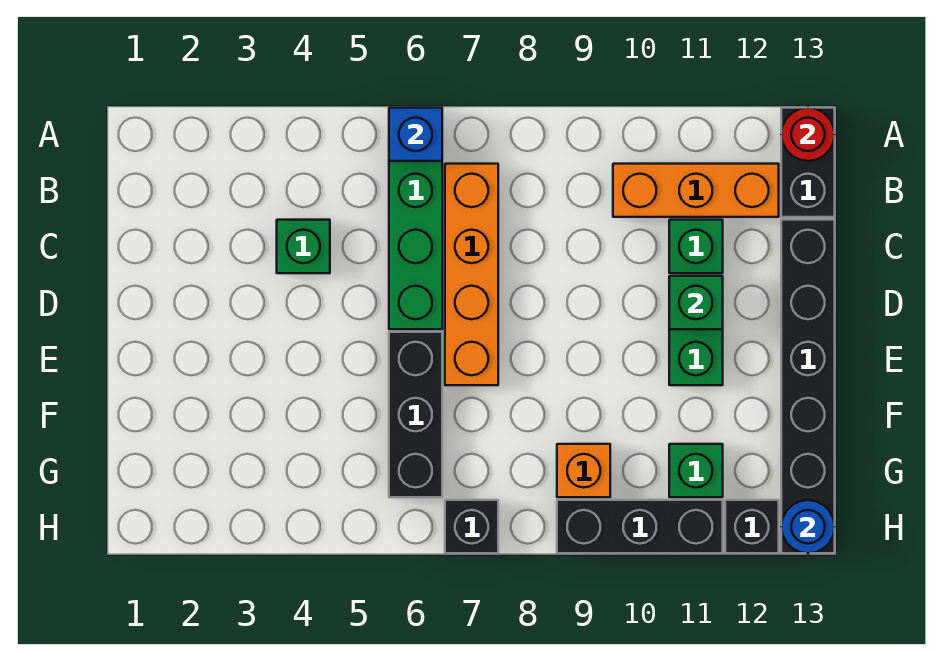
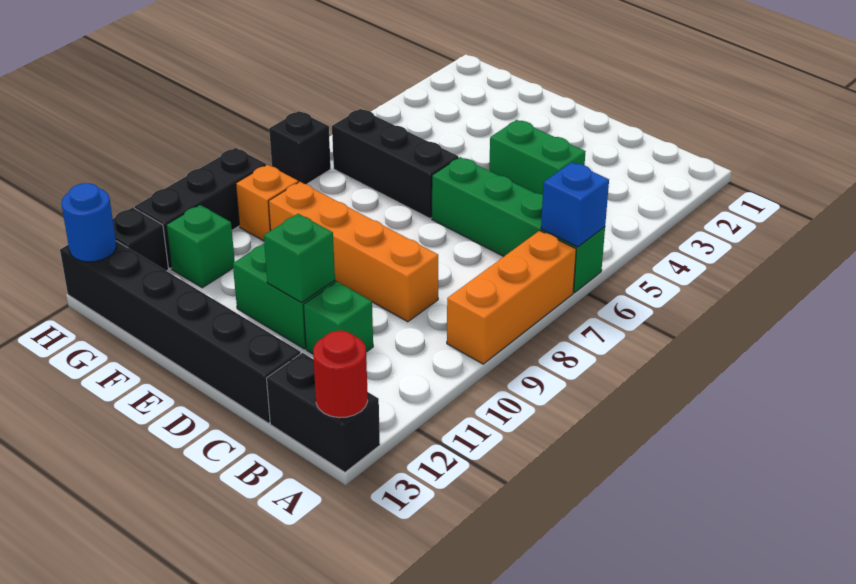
orange 1x4 brick [445,164,498,385] -> orange 1x4 brick moved to [268,182,438,322]
orange 1x3 brick [613,164,779,217] -> orange 1x3 brick moved to [447,231,576,364]
green 1x1 brick [277,220,330,273] -> green 1x2 brick [489,120,586,194]

